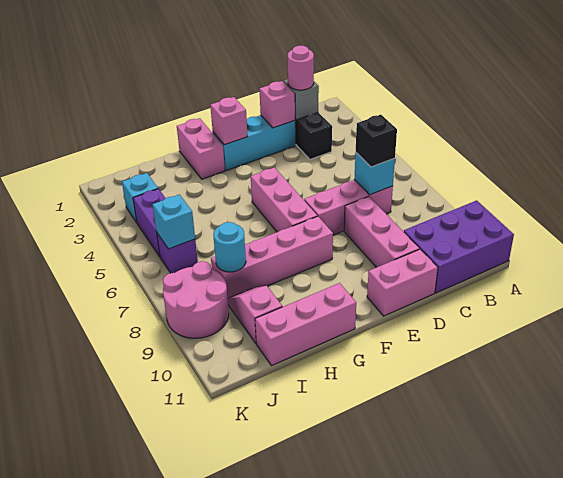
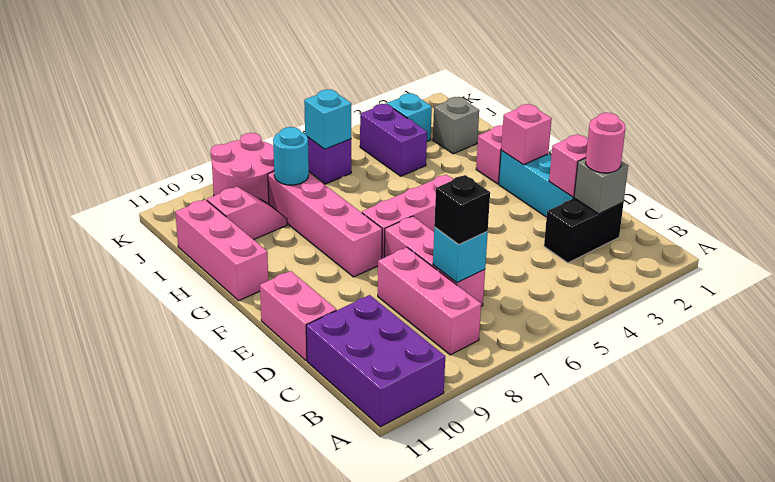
pink 1x3 brick [344,197,419,267] -> pink 1x3 brick turned to [378,247,481,355]
none -> grey 1x1 brick [433,97,479,154]
purple 1x2 brick [133,189,166,257] -> purple 1x2 brick turned to [360,104,427,176]

